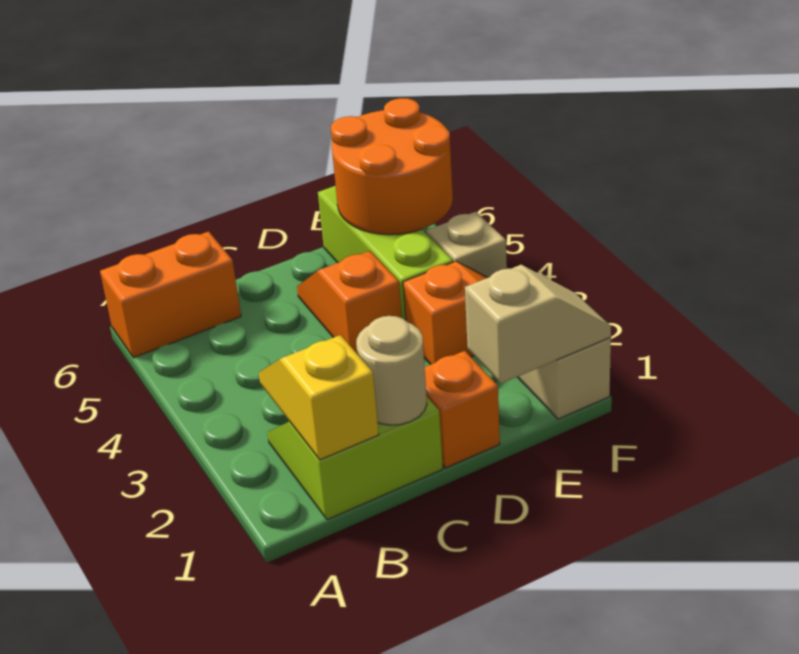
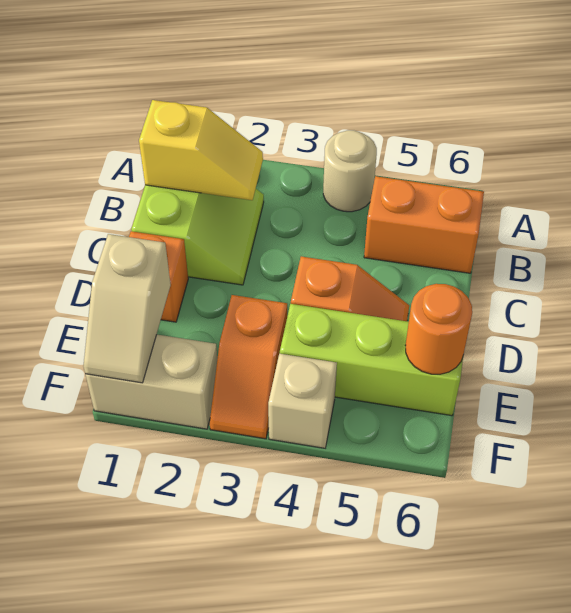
orange 1x2 brick [100,231,241,358] -> orange 1x2 brick turned to [364,176,484,273]
tan 1x1 round brick [356,316,427,425] -> tan 1x1 round brick moved to [323,130,377,212]
orange 2x2 round brick [331,98,453,235] -> orange 1x1 round brick [405,284,472,374]

